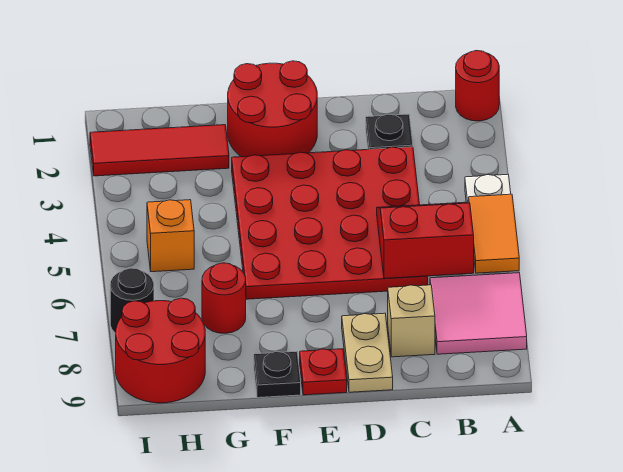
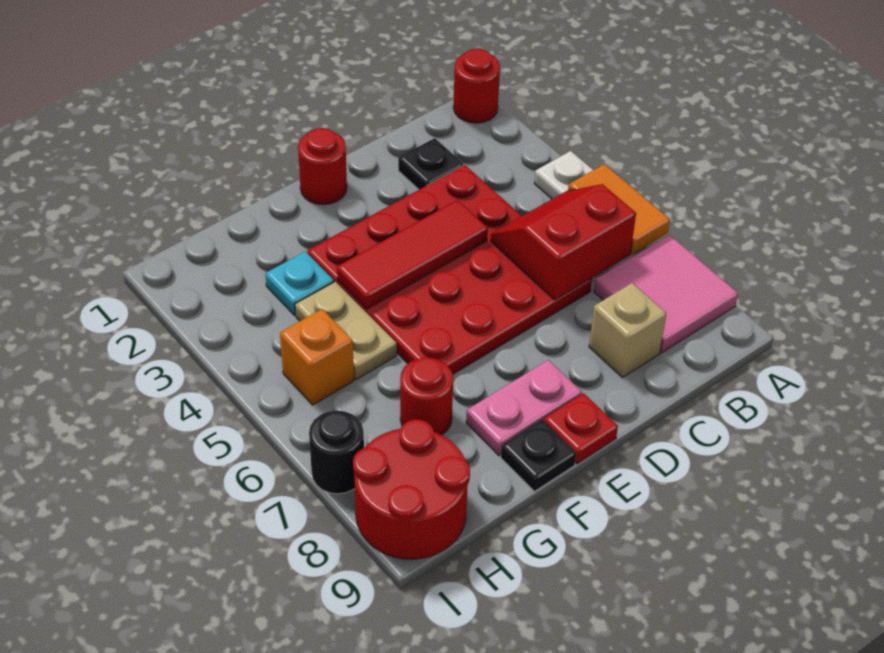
tan 1x2 plate [342,313,393,392] -> tan 1x2 plate moved to [295,282,397,380]
red 2x2 round brick [228,61,317,157] -> red 1x1 round brick [298,128,347,205]
none -> pink 1x2 plate [466,360,582,456]
red 1x3 tile [90,125,229,176] -> red 1x3 tile moved to [337,200,488,309]
none -> cyan 1x1 plate [265,251,334,316]

